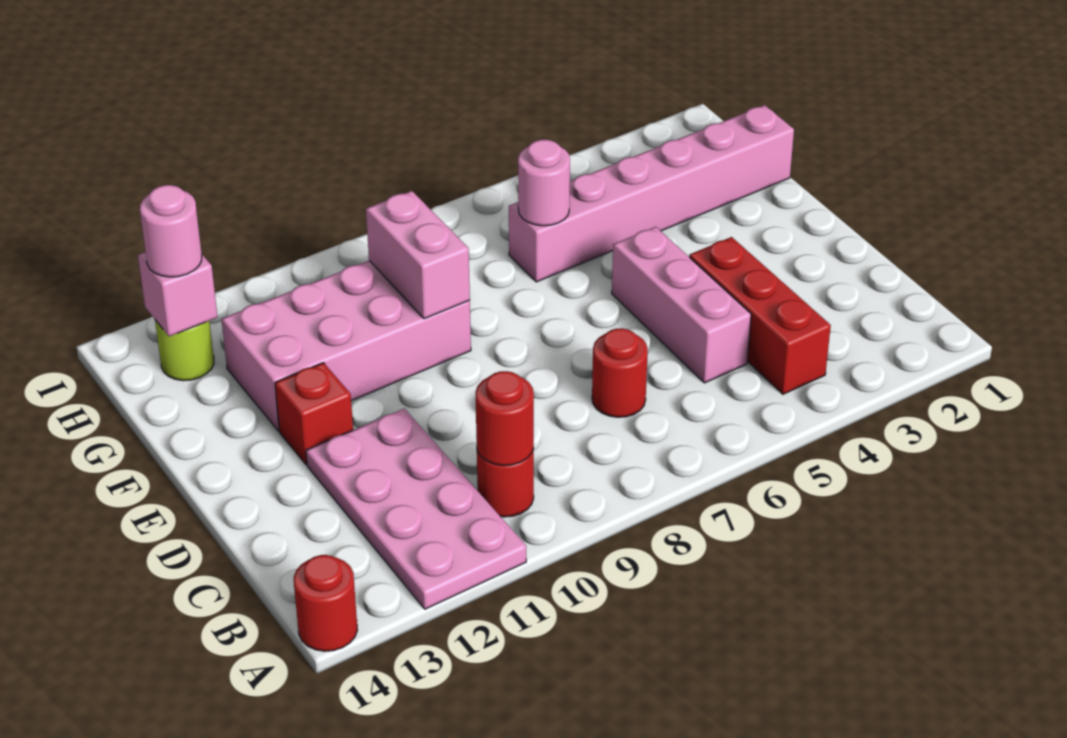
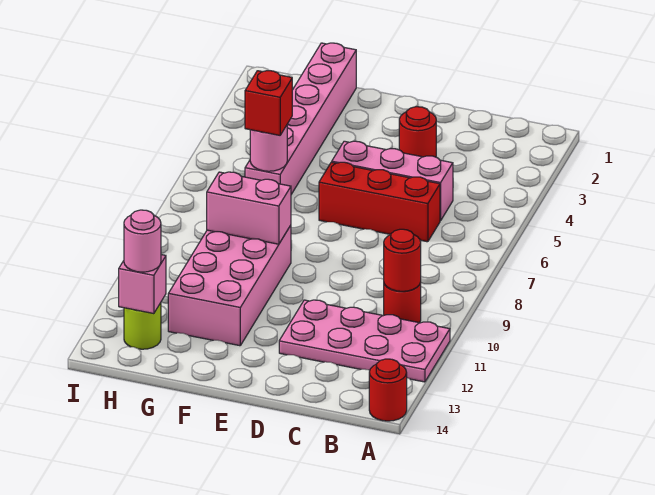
red 1x3 brick [689,237,831,394] -> red 1x3 brick moved to [319,162,440,242]
red 1x1 round brick [592,328,648,417] -> red 1x1 round brick moved to [399,107,436,157]
red 1x1 brick [275,363,353,465] -> red 1x1 brick moved to [245,71,292,135]

